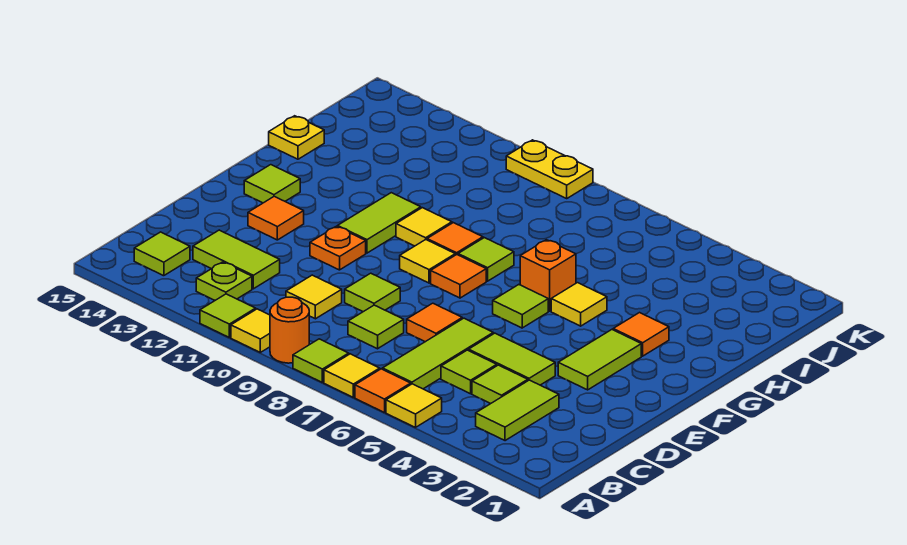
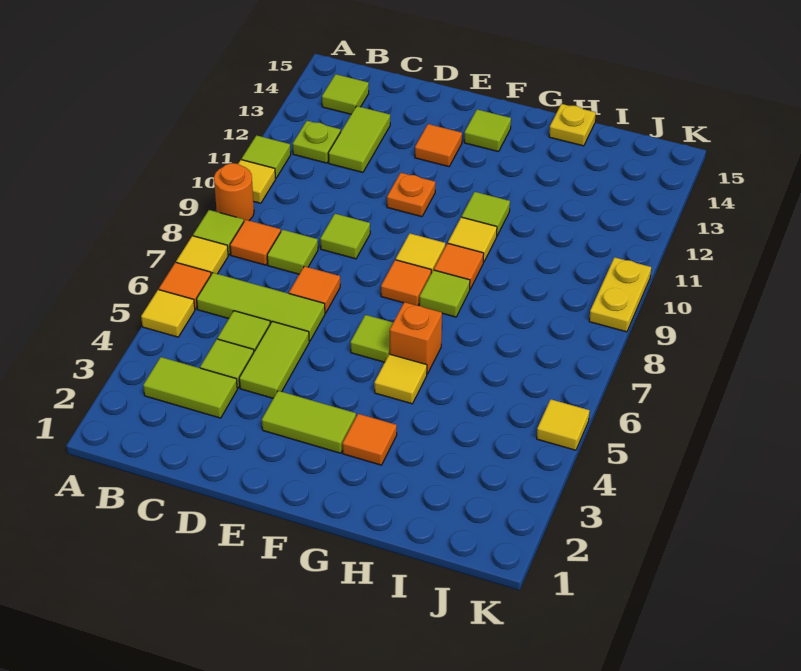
none -> orange 1x1 tile [230,220,281,265]
yellow 1x1 tile [286,275,342,319] -> yellow 1x1 tile moved to [537,399,590,450]
lime 1x2 tile [338,193,421,253] -> lime 1x1 tile [462,192,510,236]

